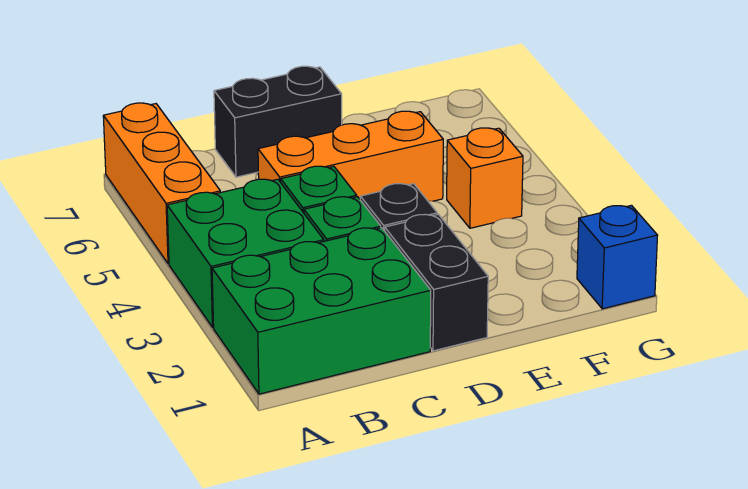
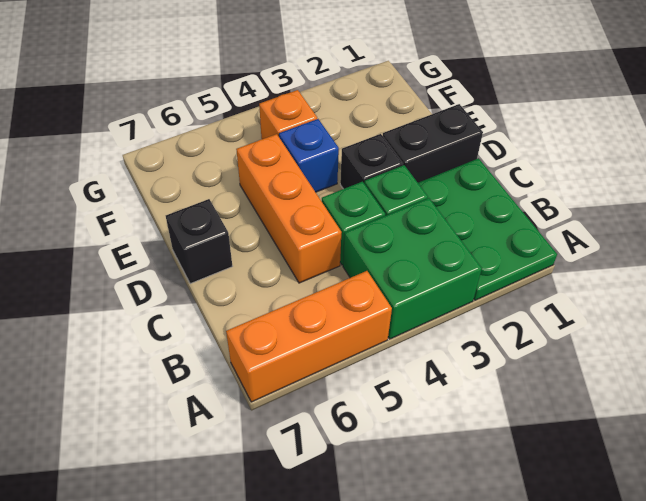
green 2x3 brick [212,228,431,394] -> green 2x3 plate [418,158,557,300]
black 1x2 brick [214,66,342,177] -> black 1x1 brick [166,199,232,284]
blue 1x1 brick [577,205,658,309] -> blue 1x1 brick moved to [279,119,339,192]

